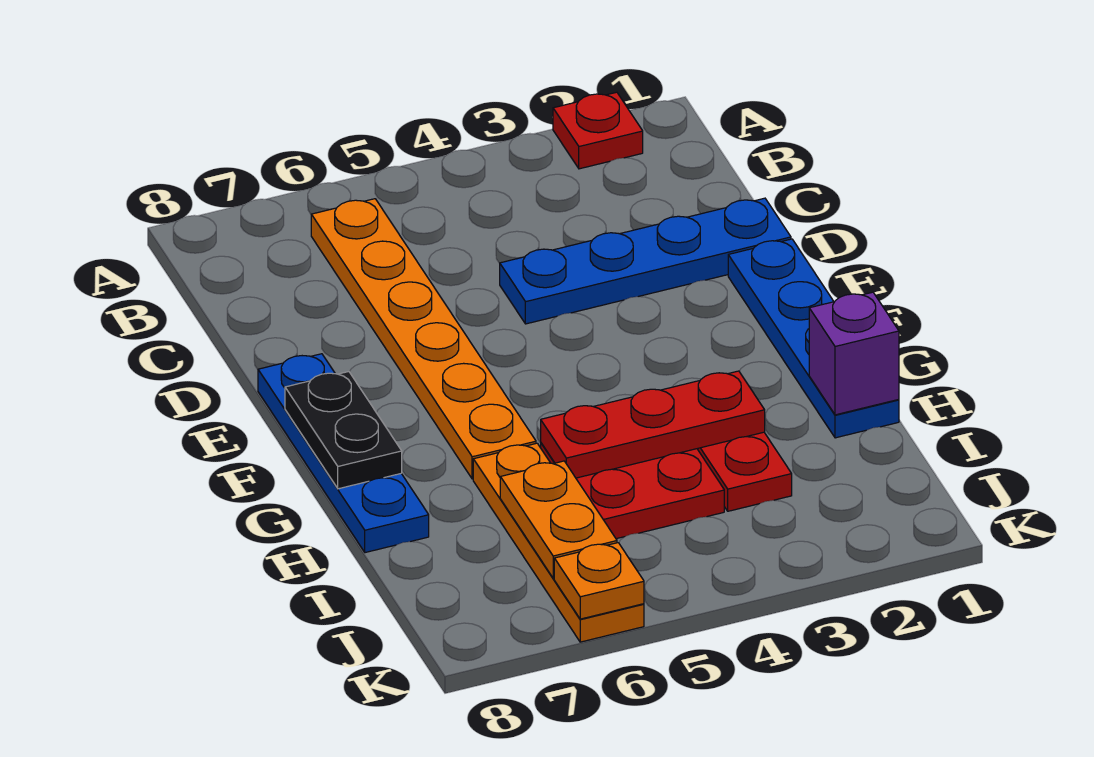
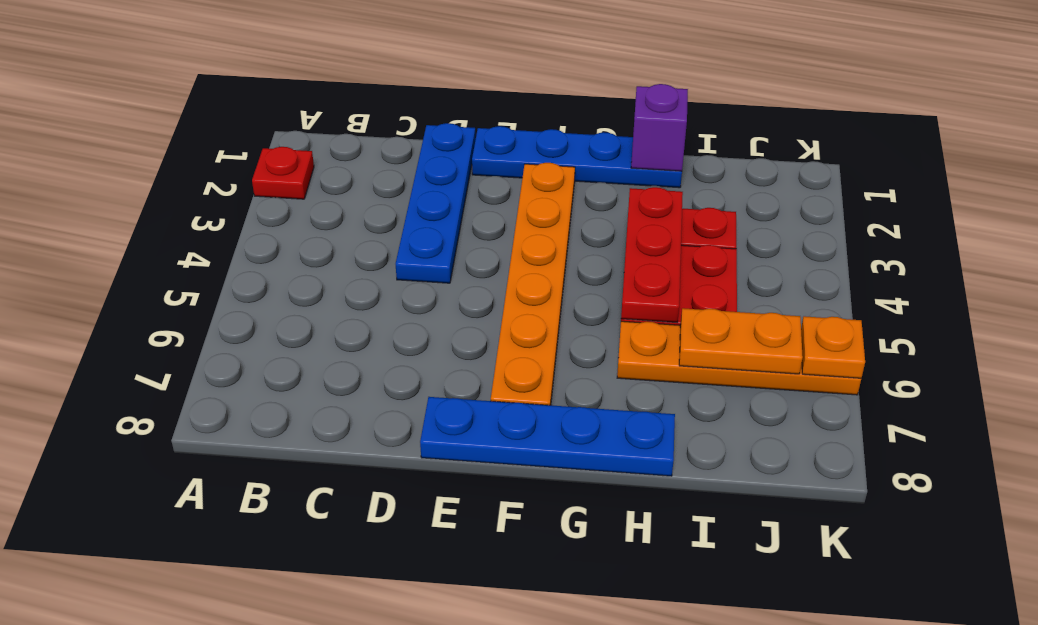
orange 1x6 plate [311,199,536,479] -> orange 1x6 plate turned to [491,163,575,405]
black 1x2 plate [285,372,402,489] -> none

